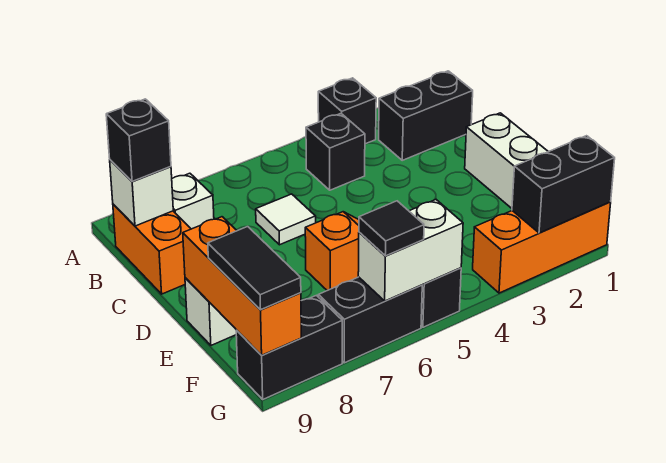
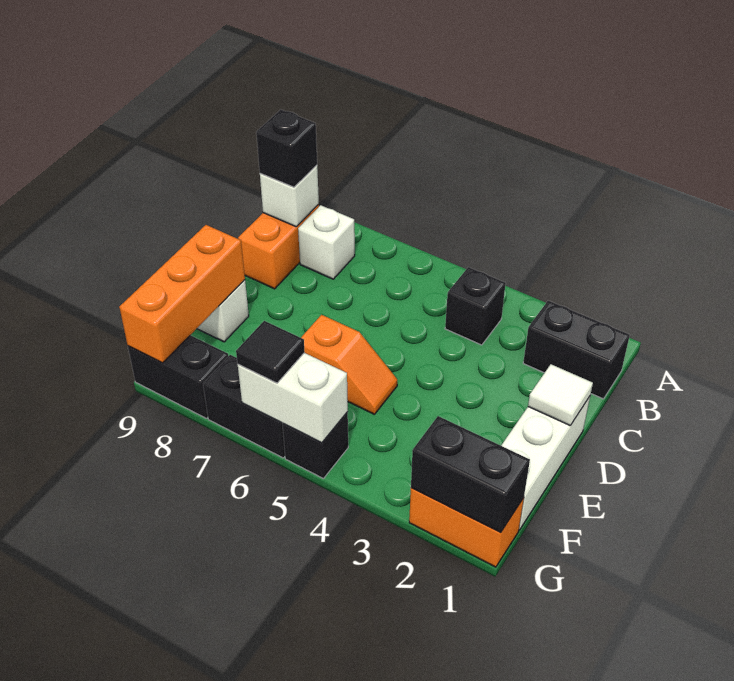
black 1x1 brick [318,78,376,144] -> none
white 1x1 tile [256,194,316,245] -> white 1x1 tile moved to [528,364,593,425]
black 1x2 tile [208,226,301,310] -> none
orange 1x3 brick [473,202,611,293] -> orange 1x2 brick [409,488,524,567]

